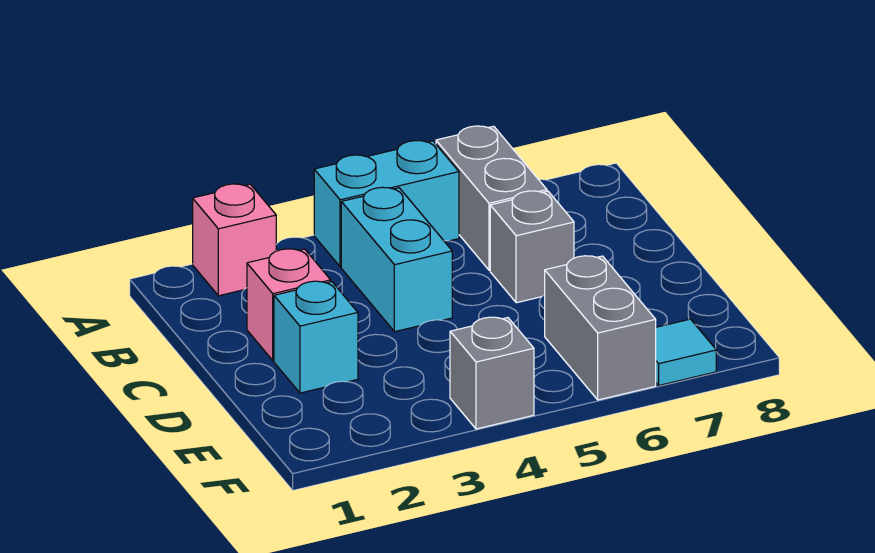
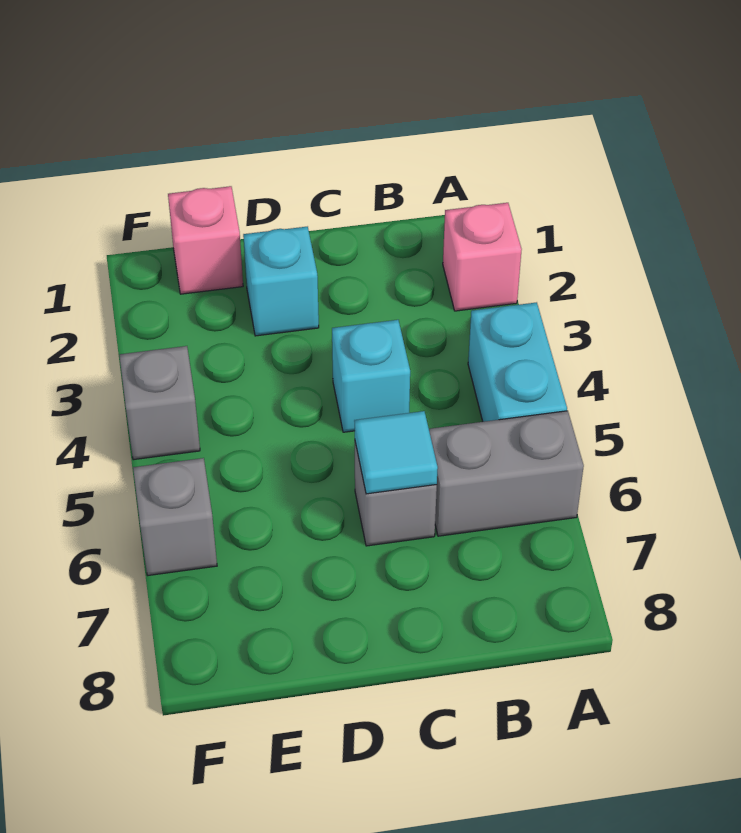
cyan 1x2 brick [341,187,452,332] -> cyan 1x1 brick [332,320,410,432]
pink 1x1 brick [247,249,331,361] -> pink 1x1 brick moved to [168,186,243,294]
grey 1x2 brick [545,256,656,400] -> grey 1x1 brick [133,458,217,575]
cyan 1x1 tile [656,319,716,385] -> cyan 1x1 tile moved to [354,411,438,494]

